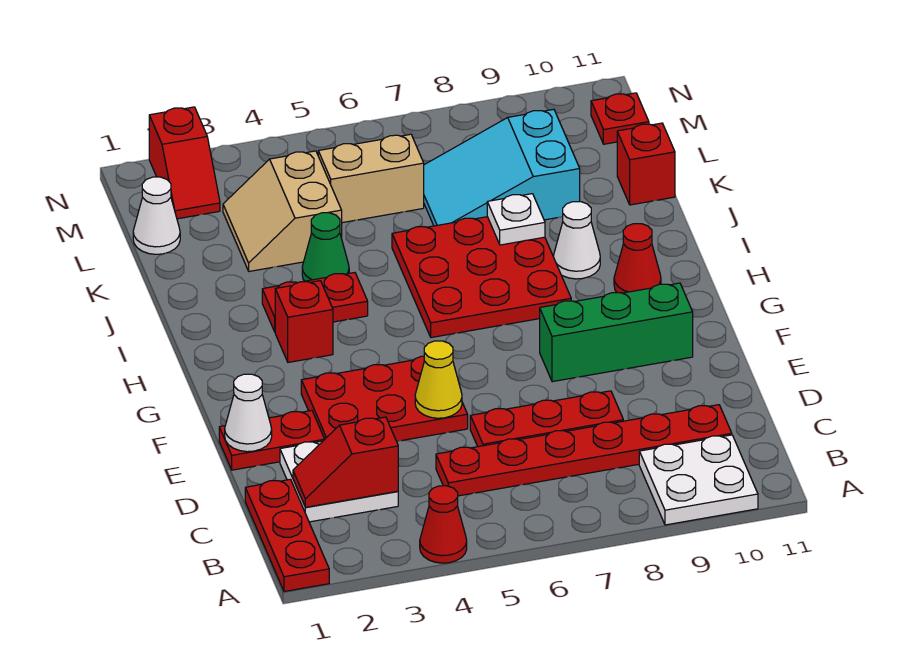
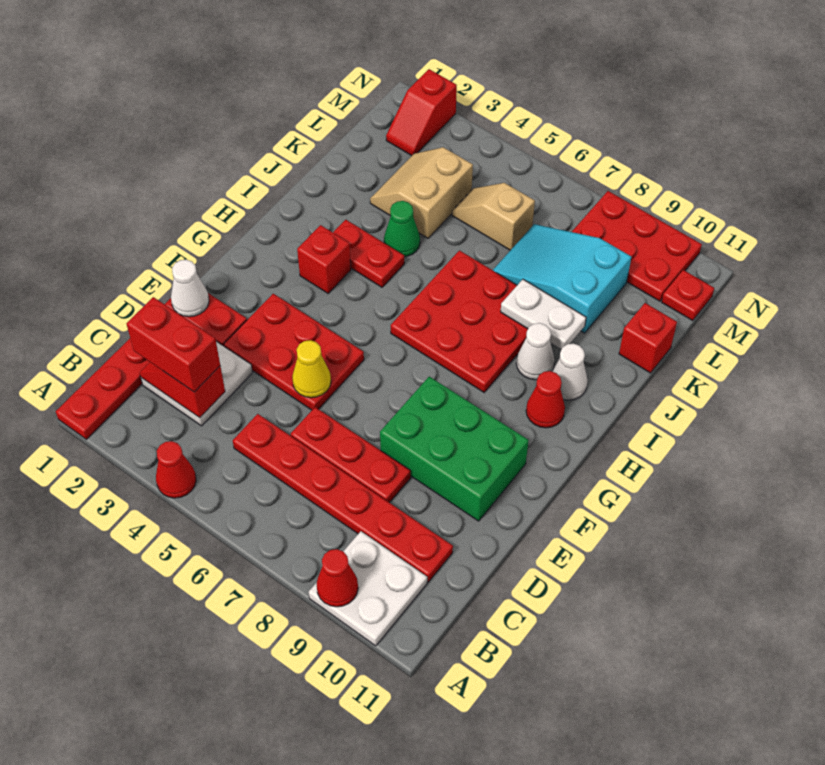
none -> red 1x1 cone [316,549,358,607]
none -> red 1x2 brick [127,297,220,392]
green 1x3 brick [540,283,693,382] -> green 2x3 brick [380,377,529,521]
white 1x1 plate [487,194,545,245] -> white 1x2 plate [501,279,586,349]
white 1x1 cone [133,177,180,254] -> white 1x1 cone moved to [552,344,588,400]
tan 1x2 brick [318,134,424,223] -> tan 1x2 slope [452,183,535,250]
none -> red 2x3 plate [572,191,702,301]

